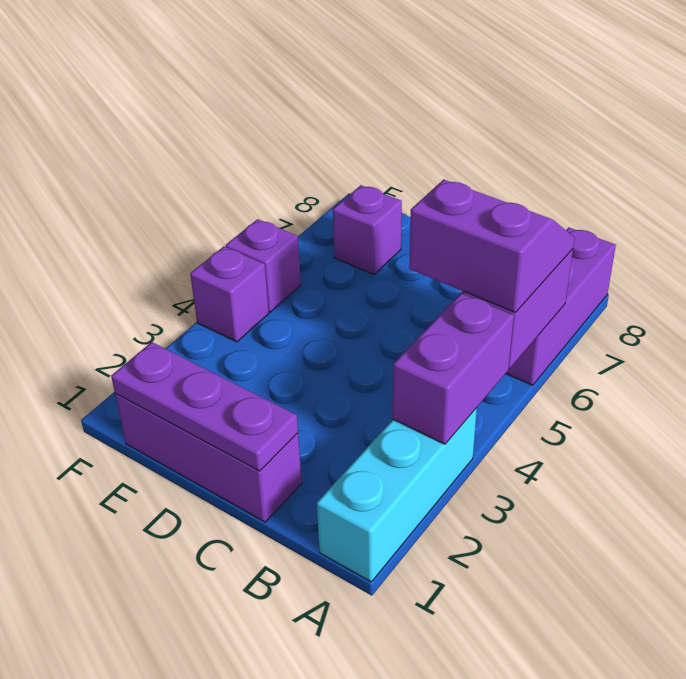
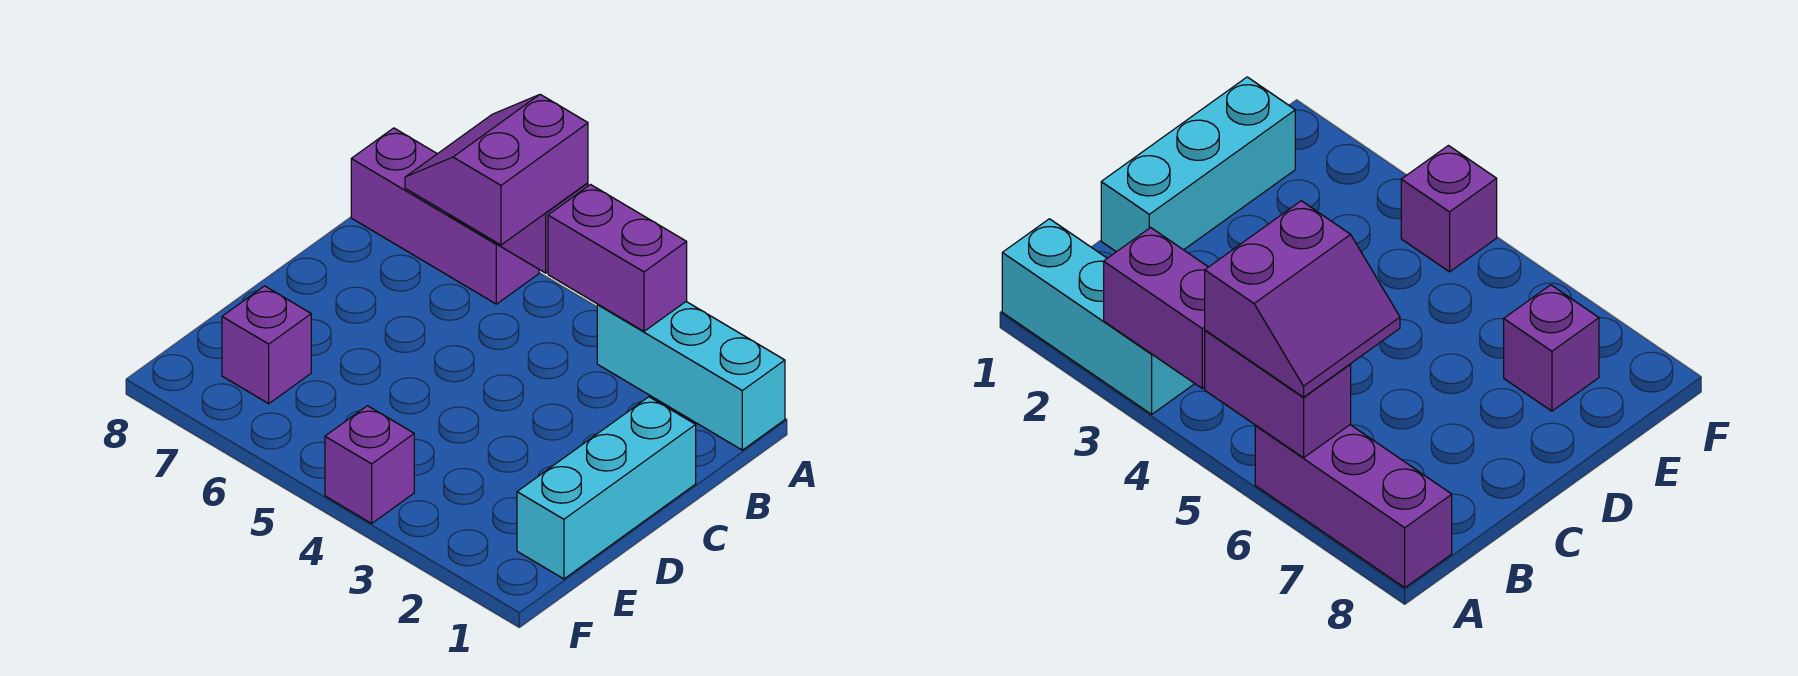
purple 1x3 brick [115,393,302,522] -> cyan 1x3 brick [517,397,696,579]
purple 1x3 plate [111,342,298,471] -> none
purple 1x1 brick [226,219,301,312] -> none

